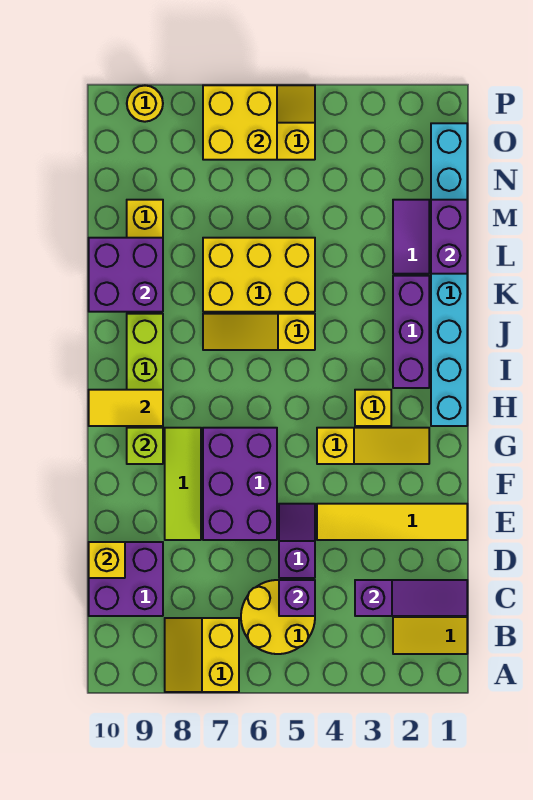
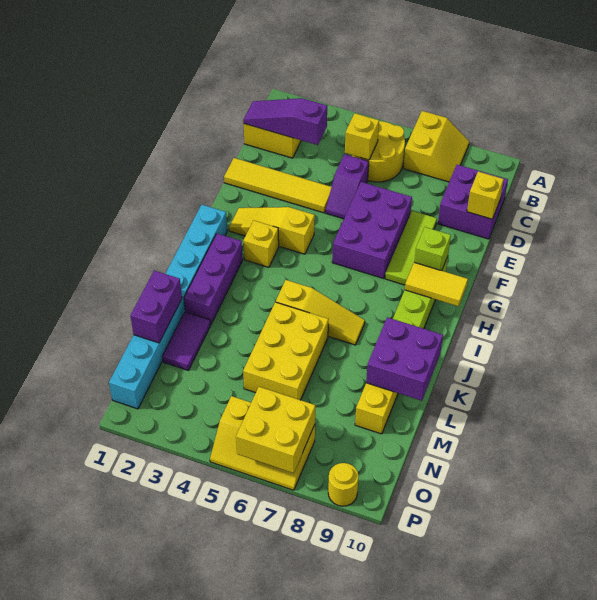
purple 1x1 brick [279,580,315,616] -> yellow 1x1 brick [345,113,379,160]
yellow 2x3 brick [203,238,315,312] -> yellow 2x3 brick turned to [243,302,328,400]

